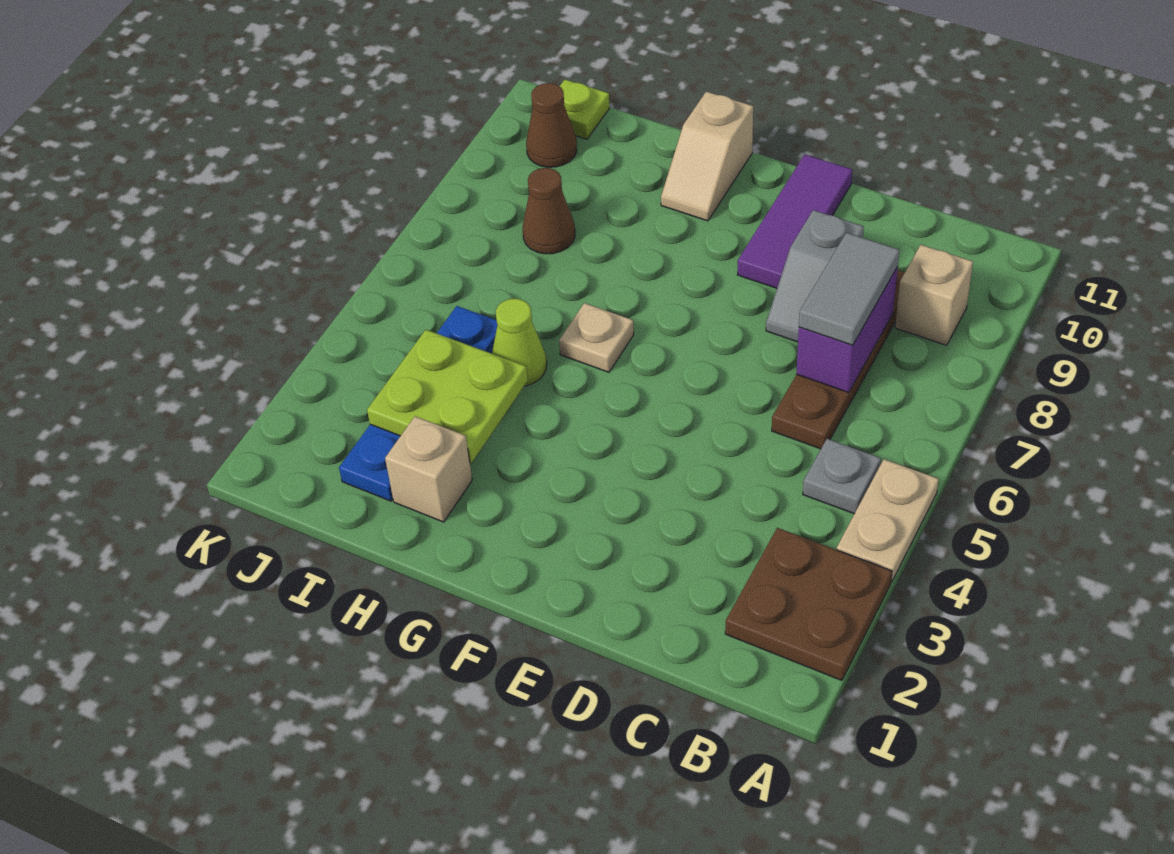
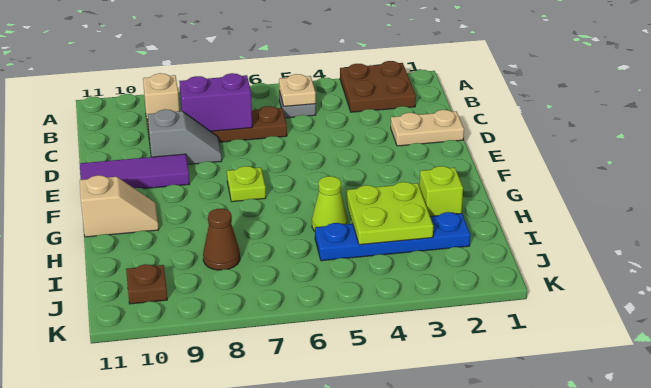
tan 1x2 plate [837,459,939,582] -> tan 1x2 plate moved to [391,110,464,146]
grey 1x2 tile [799,233,899,345] -> none
tan 1x1 plate [559,303,634,372] -> tan 1x1 plate moved to [279,74,316,106]
tan 1x1 brick [385,416,472,522] -> lime 1x1 brick [420,166,463,216]
brown 1x1 cone [526,83,577,167] -> brown 1x1 plate [126,264,167,304]
lime 1x1 plate [560,80,610,139] -> lime 1x1 plate moved to [227,166,266,202]

